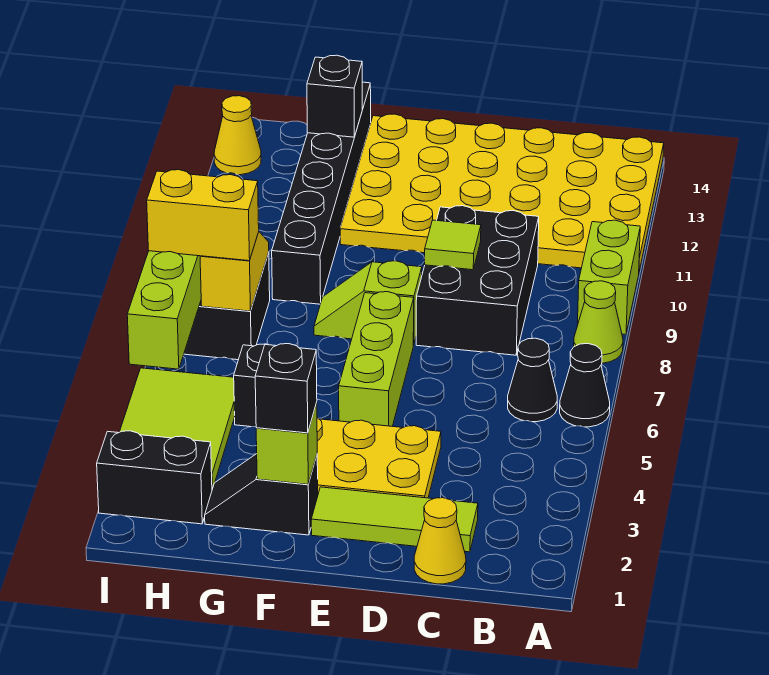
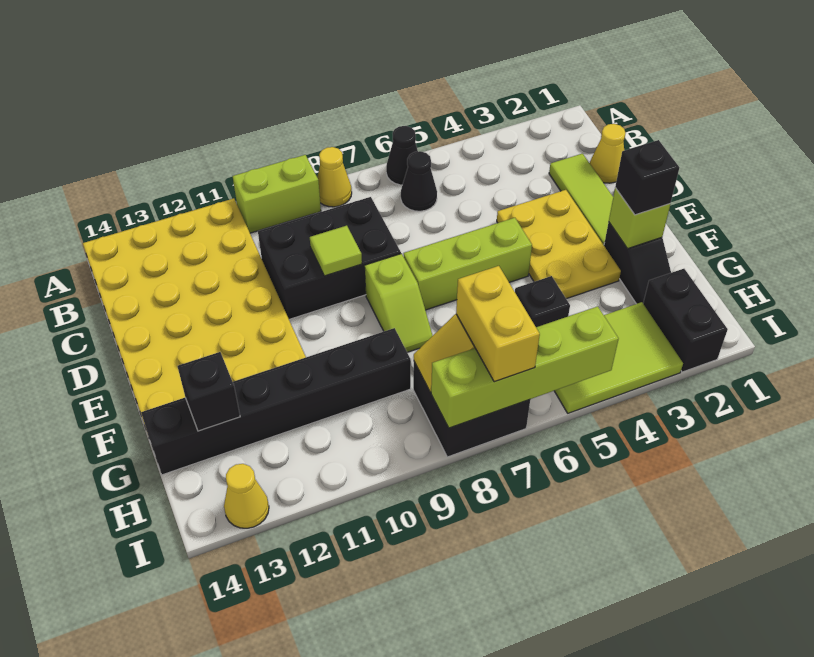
lime 1x1 cone [574,281,623,363] -> yellow 1x1 cone [317,147,352,207]

